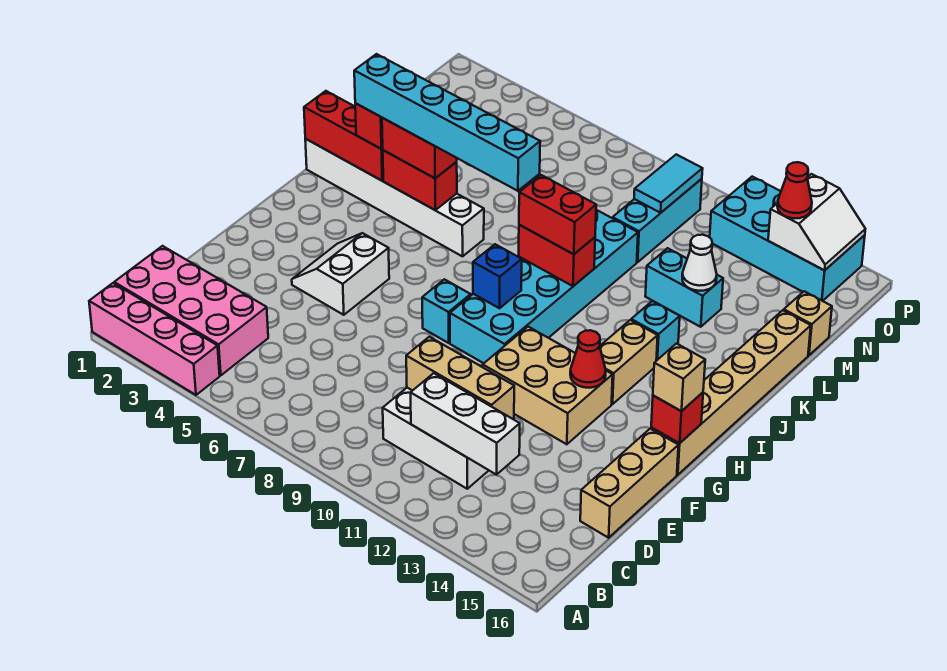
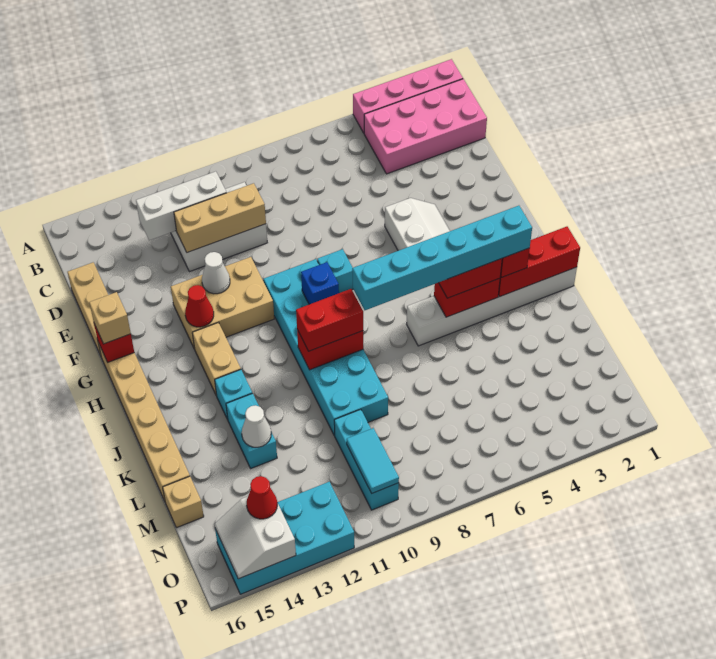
none -> white 1x1 cone [202,252,230,294]
cyan 1x2 brick [645,248,723,327] -> cyan 1x2 brick turned to [226,393,277,468]

